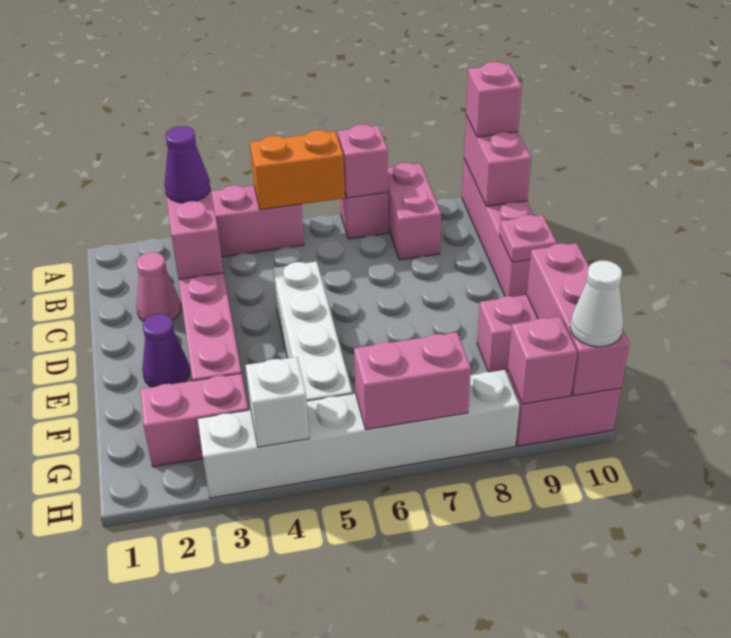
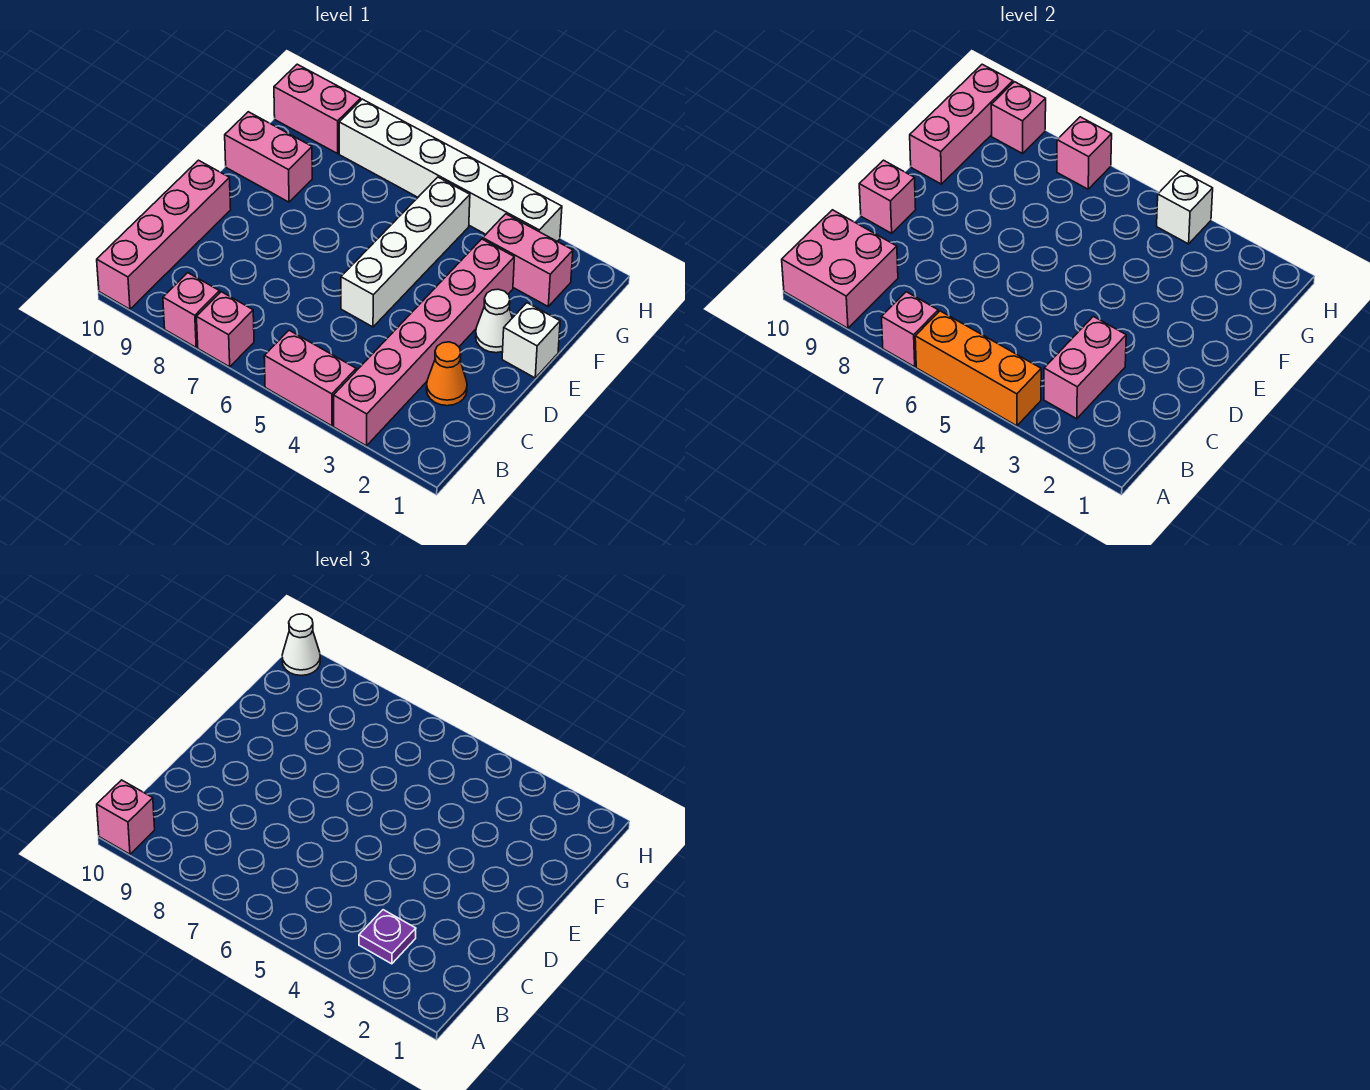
orange 1x2 brick [250,130,345,210] -> orange 1x3 brick [915,311,1041,426]
pink 1x2 brick [388,163,441,260] -> pink 1x1 brick [163,273,220,347]
pink 1x2 brick [464,116,531,206] -> pink 2x2 brick [782,210,898,328]
purple 1x1 cone [164,126,210,203] -> purple 1x1 plate [359,910,416,964]
pink 1x1 cone [136,252,181,322] -> orange 1x1 cone [426,342,467,406]
pink 1x1 plate [500,215,557,262] -> pink 1x1 brick [859,160,916,233]
none -> white 1x1 brick [502,303,560,378]
purple 1x1 cone [142,314,190,387] -> white 1x1 cone [476,289,512,353]
pink 1x2 brick [354,332,471,430] -> pink 1x1 brick [1057,117,1112,189]

